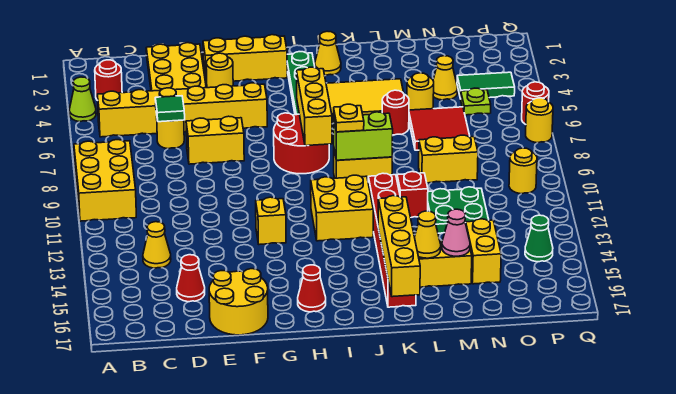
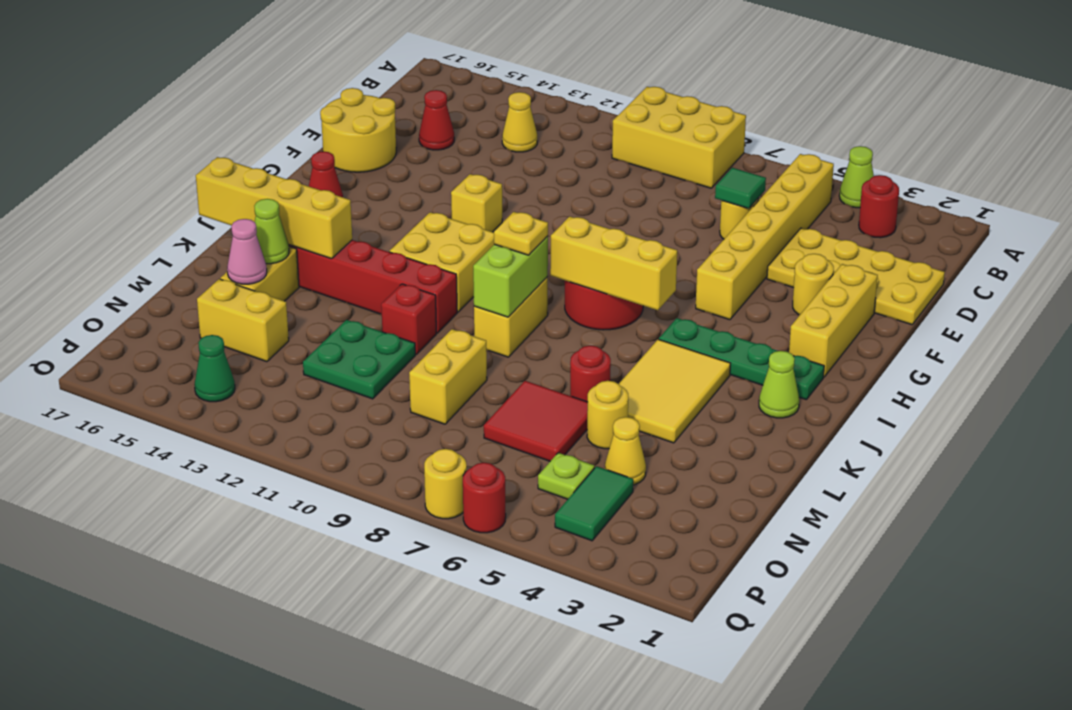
yellow 1x2 brick [186,116,244,164] -> none
yellow 1x1 cone [315,31,341,75] -> lime 1x1 cone [759,351,799,418]
yellow 1x1 cone [415,211,441,258] -> lime 1x1 cone [254,199,289,264]
yellow 1x1 round brick [509,148,537,194] -> none

